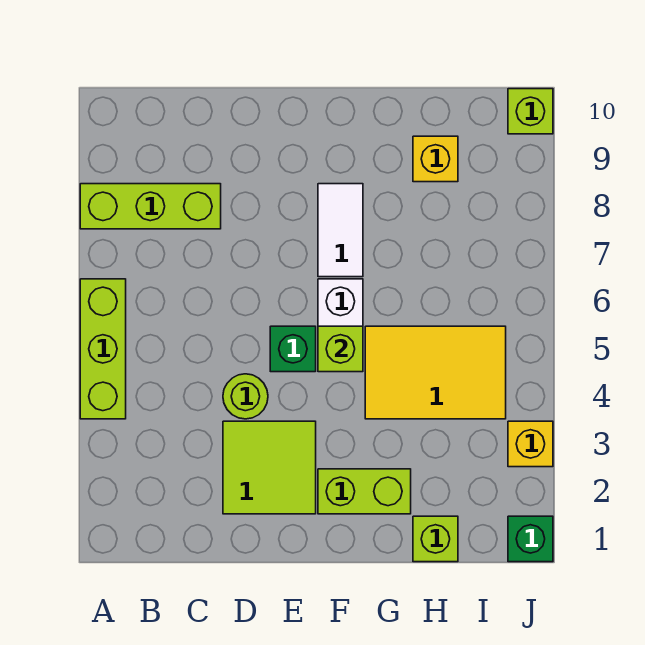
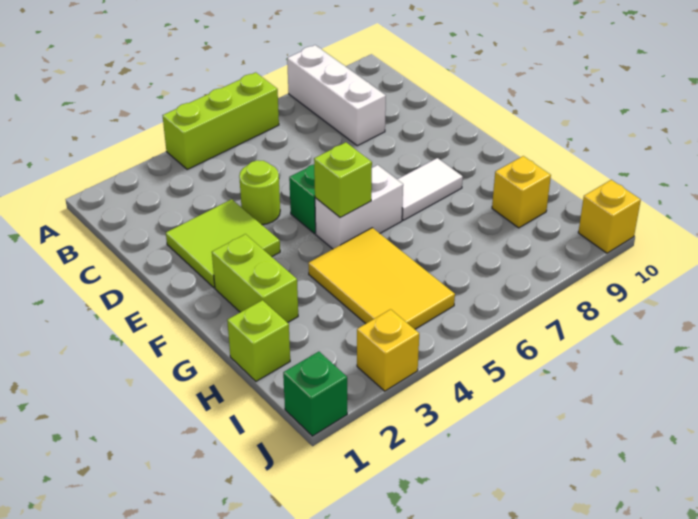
lime 1x3 brick [80,184,221,229] -> white 1x3 brick [287,45,386,146]
lime 1x1 brick [508,89,553,134] -> yellow 1x1 brick [578,180,641,253]

